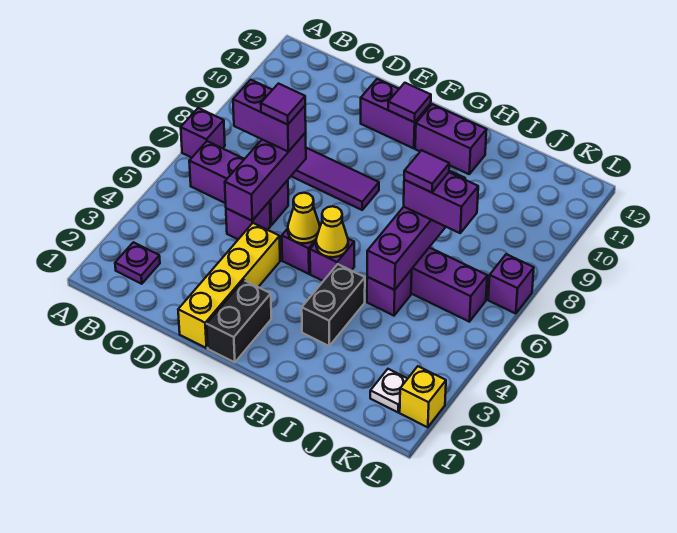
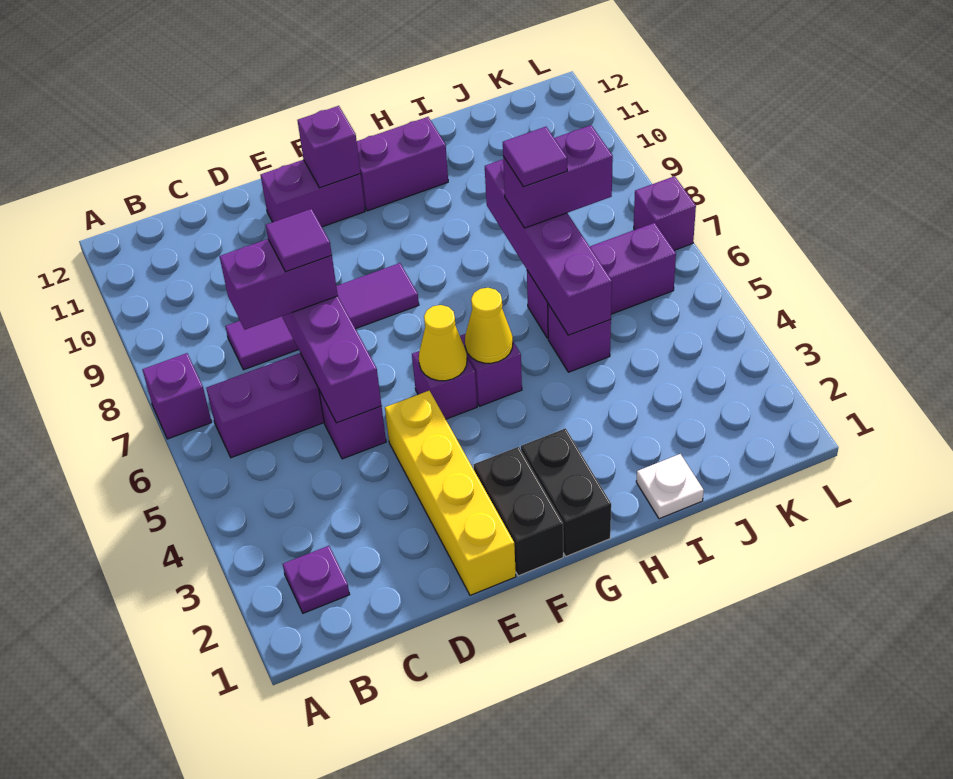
purple 1x1 tile [388,83,431,122] -> purple 1x1 brick [297,106,360,188]
black 1x2 brick [302,264,365,346] -> black 1x2 brick moved to [521,428,611,556]
white 1x1 plate [370,369,408,412] -> white 1x1 plate moved to [636,454,704,519]
yellow 1x1 brick [400,366,446,427] -> none

